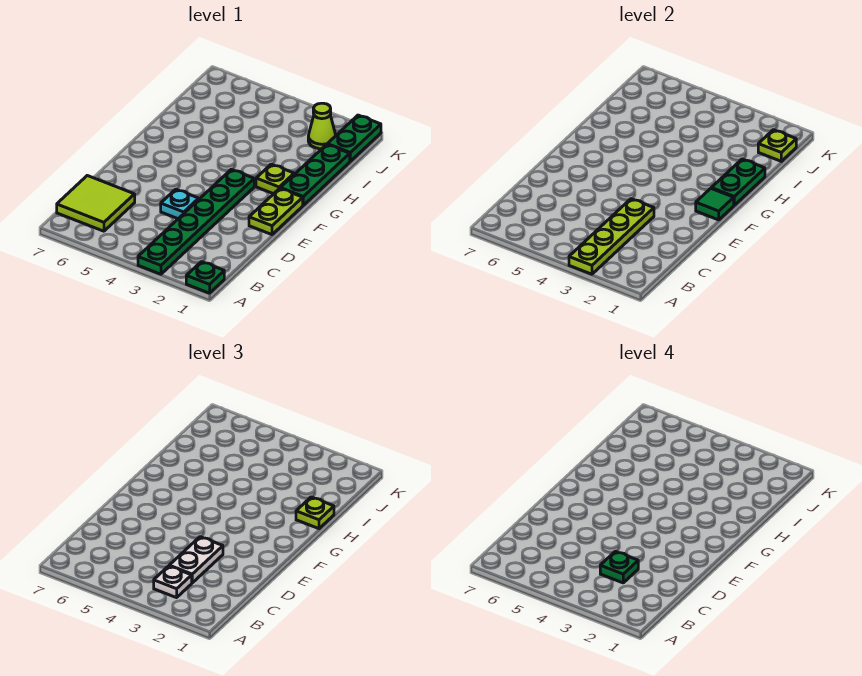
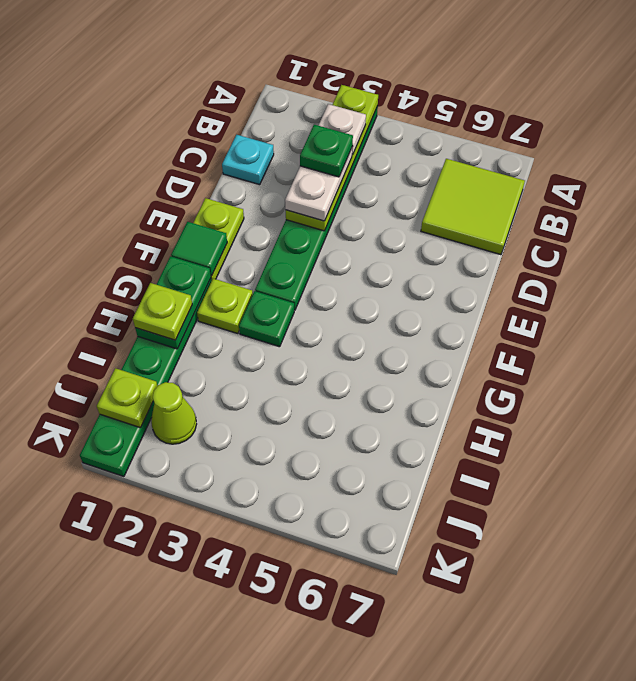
green 1x1 plate [186,262,224,293] -> green 1x1 plate moved to [239,291,294,347]
cyan 1x1 plate [161,189,199,219] -> cyan 1x1 plate moved to [222,135,274,185]

